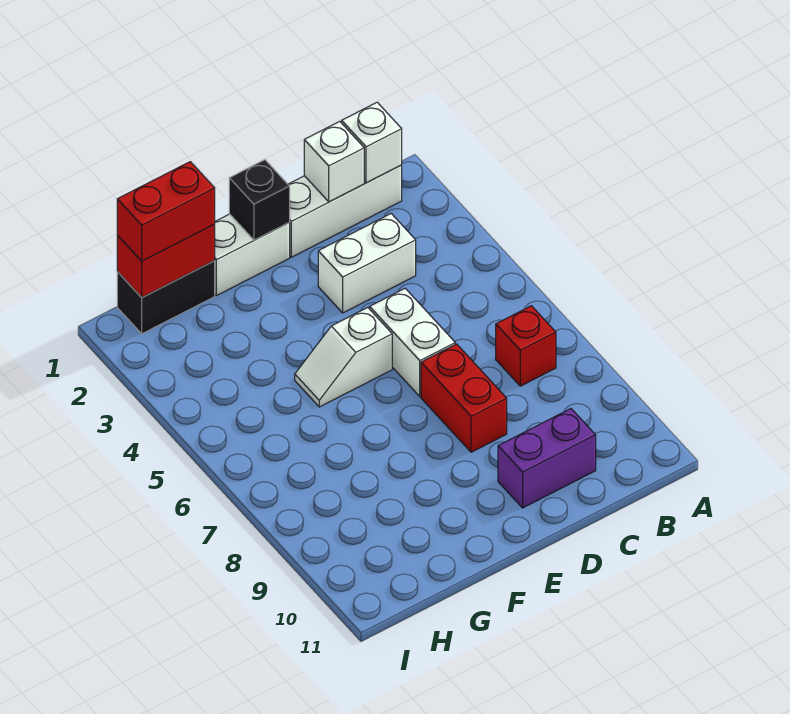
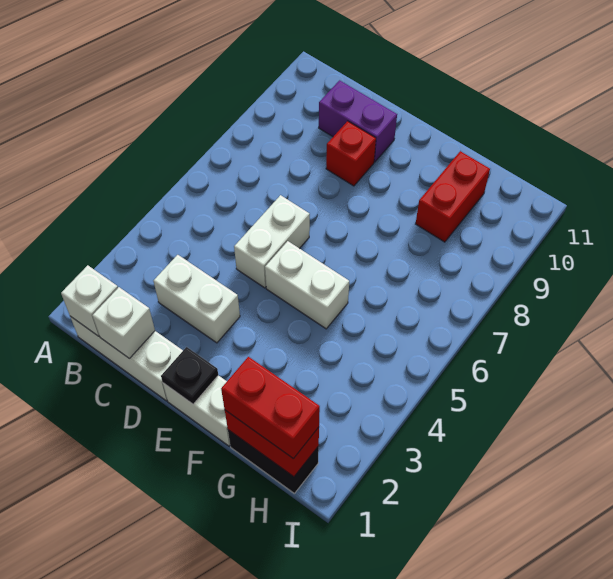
red 1x1 brick [496,306,556,386] -> red 1x1 brick moved to [326,121,376,186]
red 1x2 brick [421,344,507,452] -> red 1x2 brick moved to [416,151,490,242]
black 1x1 brick [229,160,290,240] -> black 1x1 plate [161,347,218,404]
white 1x2 slope [295,308,392,407] -> white 1x2 brick [265,241,349,329]

